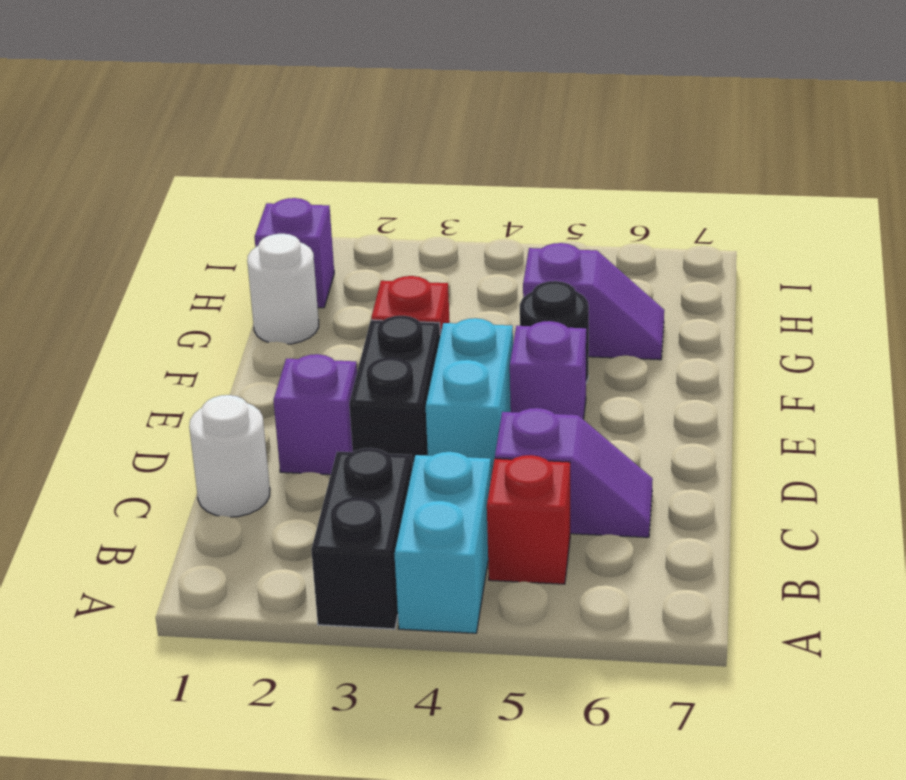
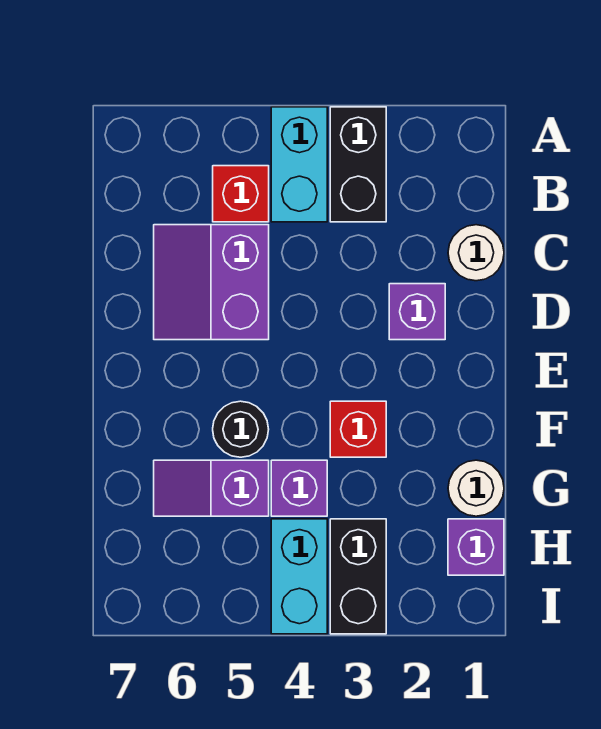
purple 1x2 slope [495,408,653,537] -> purple 2x2 slope [154,225,269,340]
black 1x2 brick [349,316,440,468] -> black 1x2 brick moved to [330,519,386,634]
cyan 1x2 brick [426,318,513,477] -> cyan 1x2 brick moved to [271,519,327,634]
purple 1x1 brick [510,321,586,420] -> purple 1x1 brick moved to [271,460,327,516]

